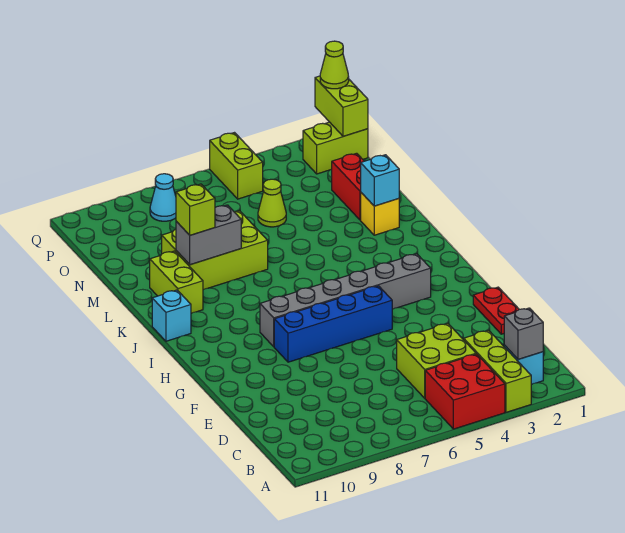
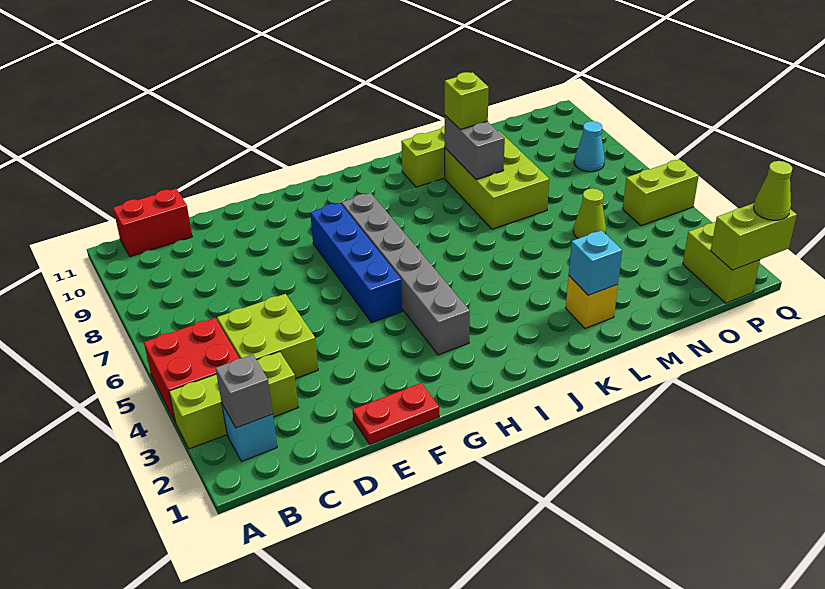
cyan 1x1 brick [152,290,191,341] -> none
red 1x2 brick [332,153,364,220] -> red 1x2 brick moved to [113,189,192,257]

